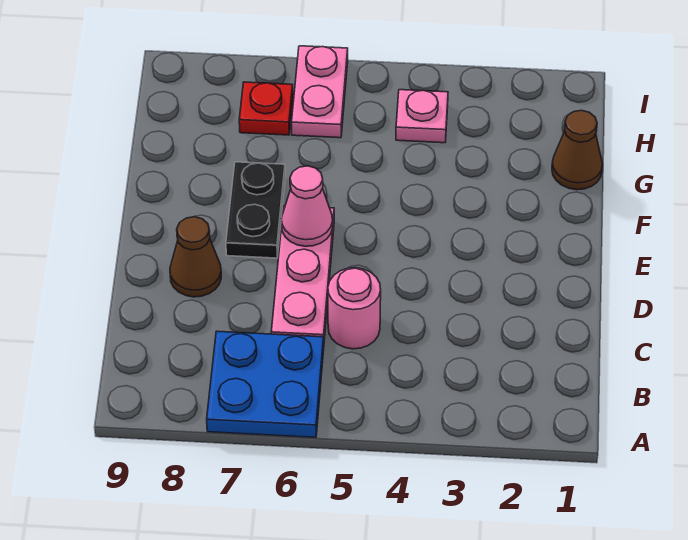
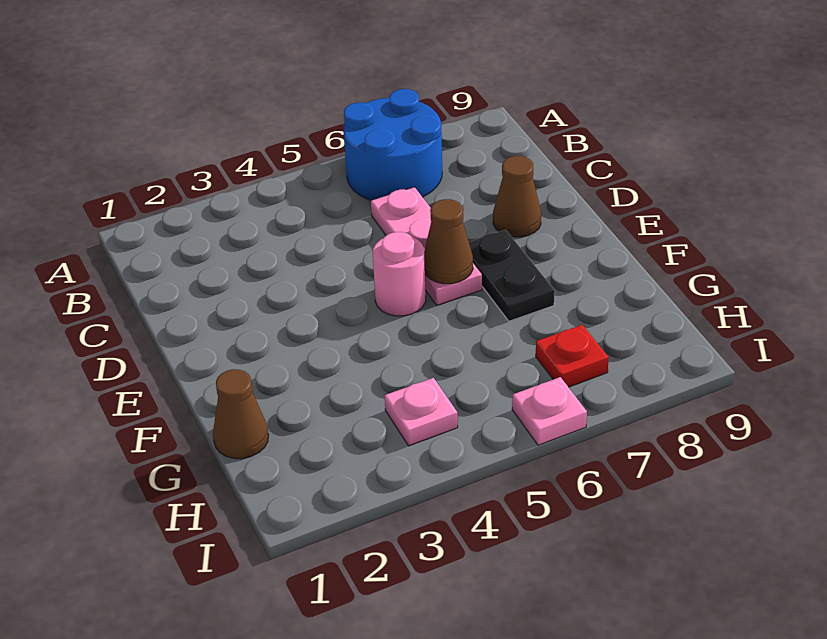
blue 2x2 plate [207,331,324,438] -> blue 2x2 round brick [344,89,442,201]
pink 1x1 round brick [328,268,381,349] -> pink 1x1 round brick moved to [373,232,426,316]
pink 1x1 cone [281,166,333,246] -> brown 1x1 cone [424,199,473,284]
pink 1x2 plate [292,46,348,138] -> pink 1x1 plate [512,377,587,445]

